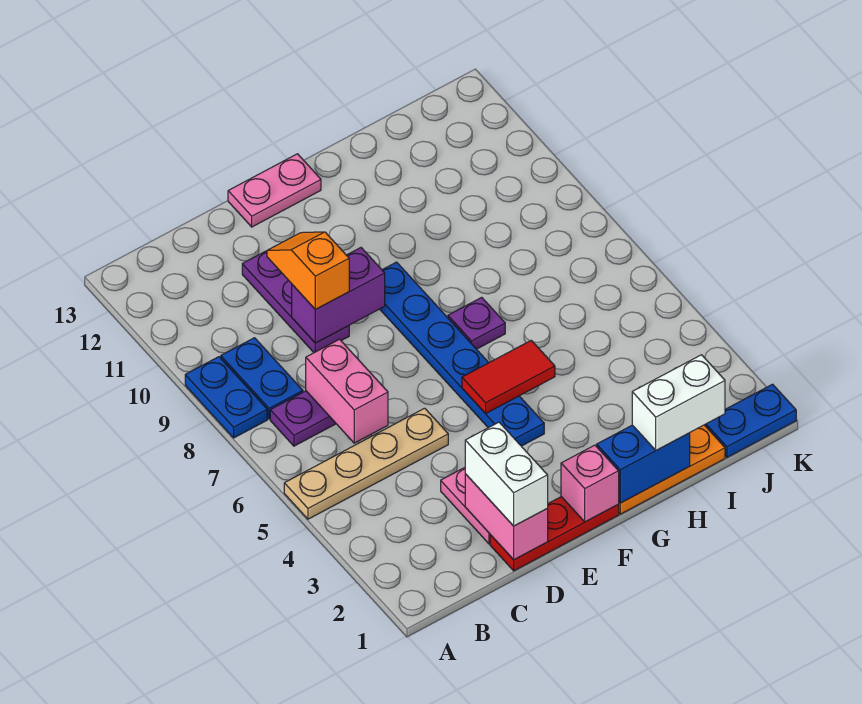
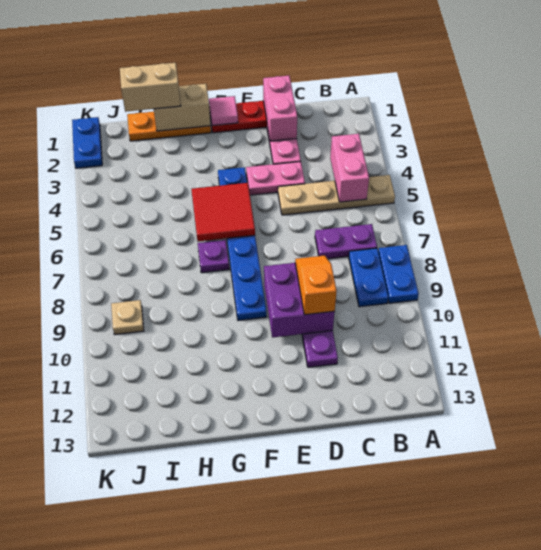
pink 1x2 brick [306,339,388,443] -> pink 1x2 brick moved to [330,134,369,202]
white 1x2 brick [465,422,548,526] -> none
purple 1x2 brick [292,248,385,343] -> purple 2x2 brick [264,263,335,338]
orange 1x2 slope [267,232,349,310] -> orange 1x2 slope turned to [295,255,337,315]
pink 1x2 plate [228,154,321,227] -> pink 1x2 plate moved to [246,162,305,195]
pink 1x1 brick [561,445,619,522] -> pink 1x1 tile [209,96,238,126]
red 1x2 tile [462,340,555,414] -> red 2x2 tile [192,183,255,241]
blue 1x2 brick [597,425,690,503] -> tan 1x2 brick [154,84,211,131]
white 1x2 brick [632,355,725,450] -> tan 1x2 brick [120,63,181,112]
blue 1x2 plate [705,384,796,457] -> blue 1x2 plate turned to [72,117,102,168]
none -> tan 1x1 plate [111,300,144,334]

